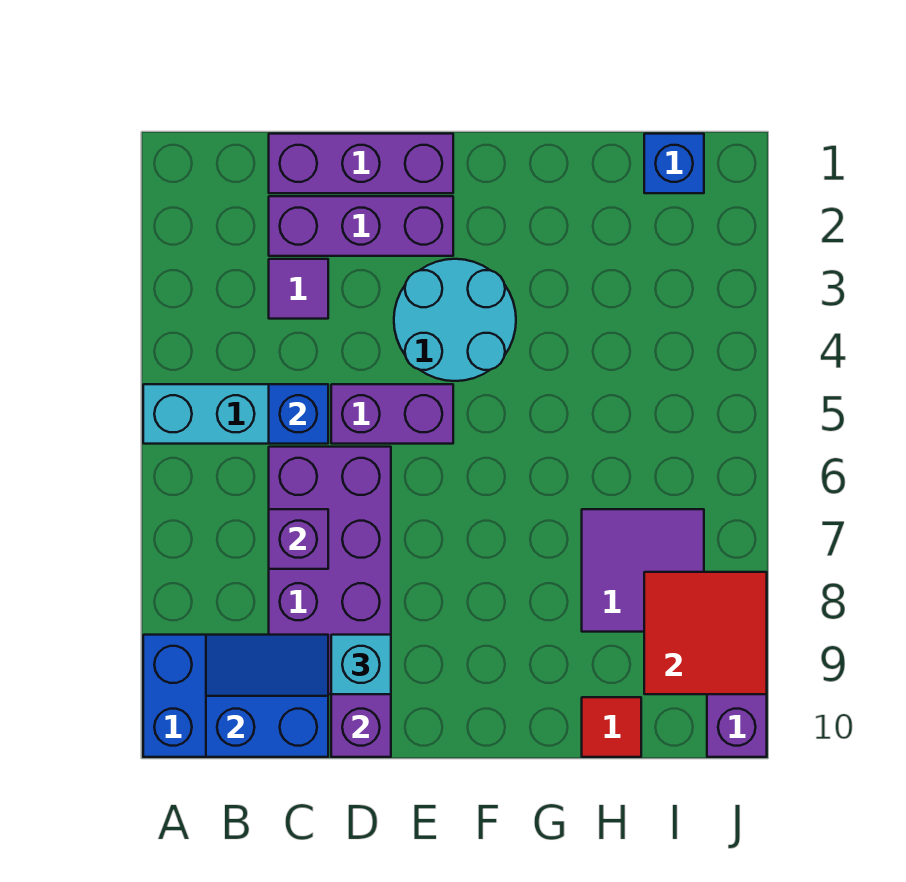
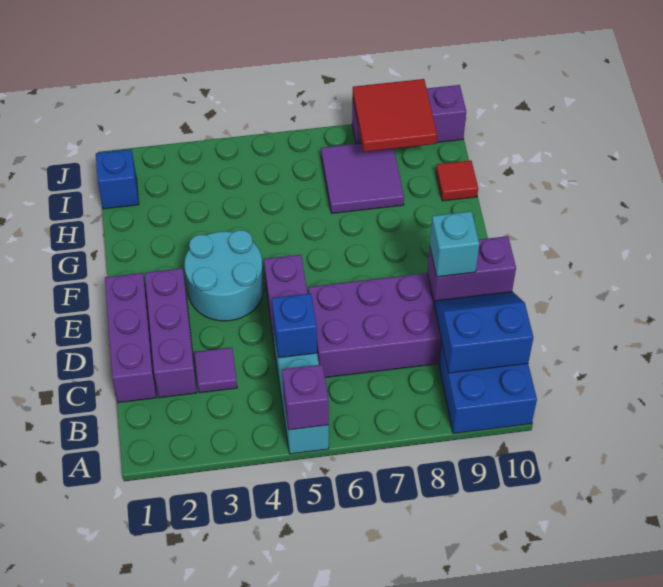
blue 2x2 slope [206,635,328,757] -> blue 2x2 slope turned to [434,292,533,373]
purple 1x1 brick [269,509,328,569] -> purple 1x1 brick moved to [282,364,329,430]

